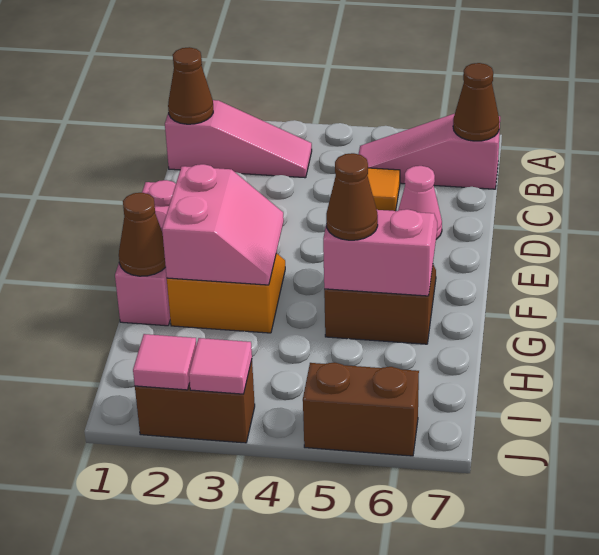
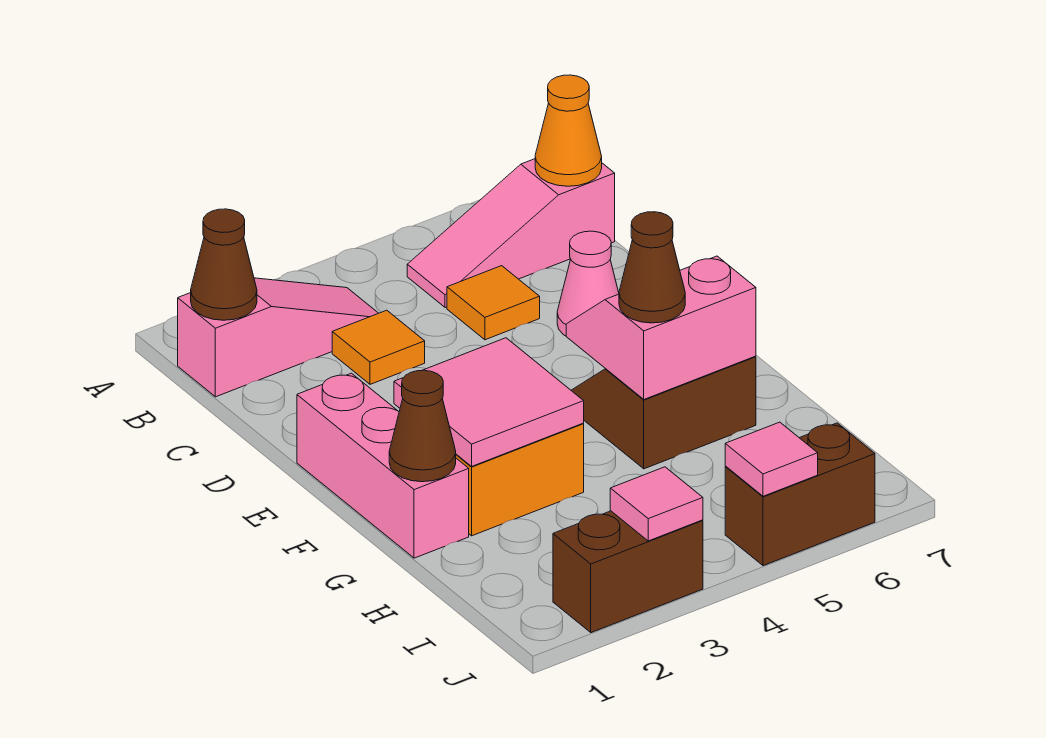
brown 1x1 cone [453,63,500,141] -> orange 1x1 cone [535,75,602,186]
none -> orange 1x1 tile [332,310,425,384]
pink 2x2 slope [162,164,284,285] -> pink 2x2 tile [394,338,584,466]
pink 1x1 tile [133,334,196,390] -> pink 1x1 tile moved to [725,422,818,496]

